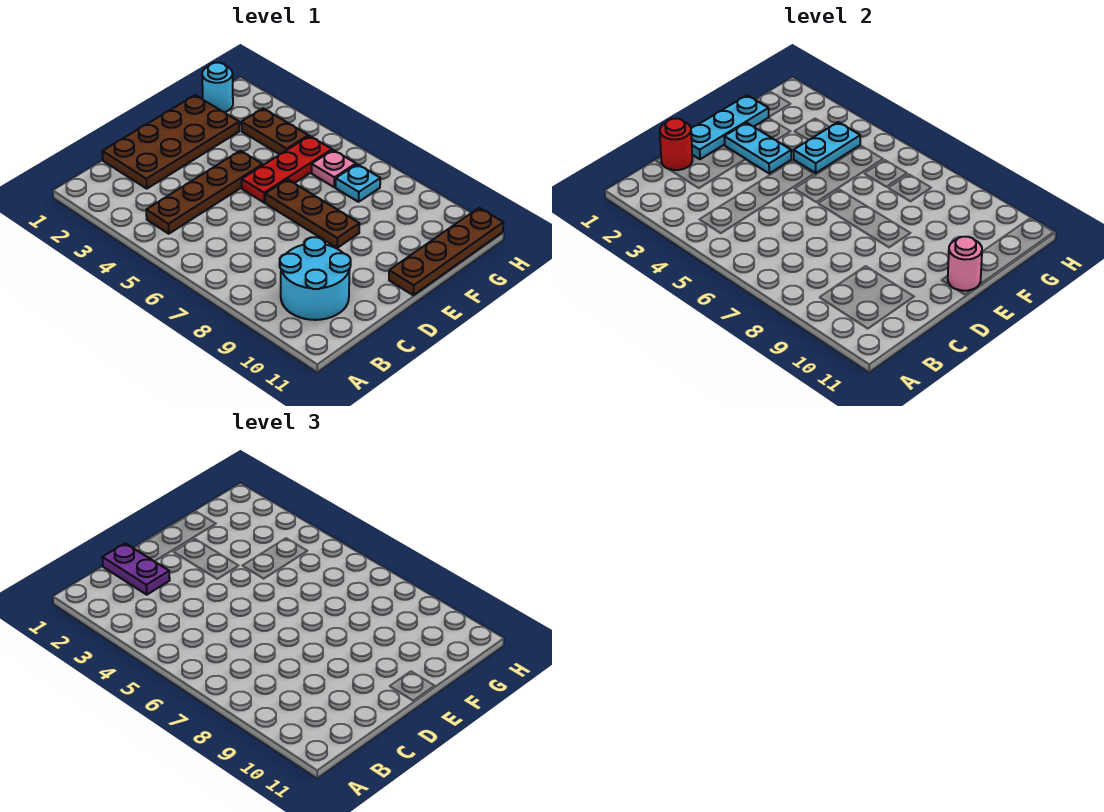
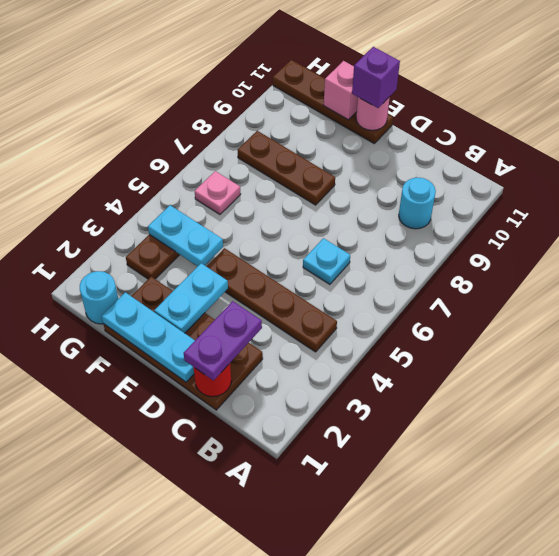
cyan 2x2 round brick [280,237,351,320] -> cyan 1x1 round brick [399,178,436,229]
red 1x3 plate [242,136,332,203] -> none
brown 1x3 plate [265,179,360,248] -> brown 1x3 plate turned to [238,131,335,205]
none -> purple 1x1 brick [352,47,400,108]
none -> pink 1x1 brick [324,61,358,120]
cyan 1x1 plate [335,164,380,202] -> cyan 1x1 plate moved to [303,238,350,284]

